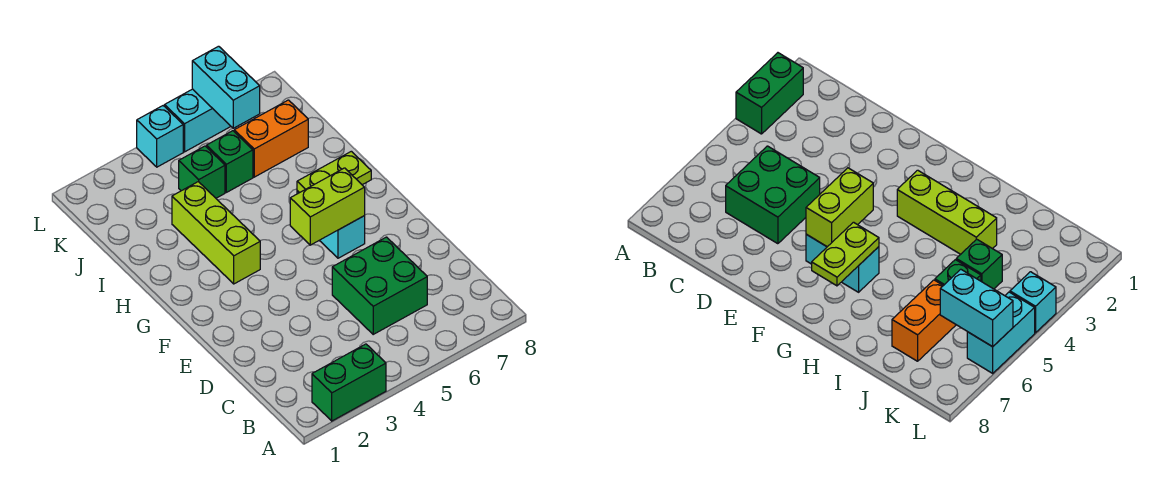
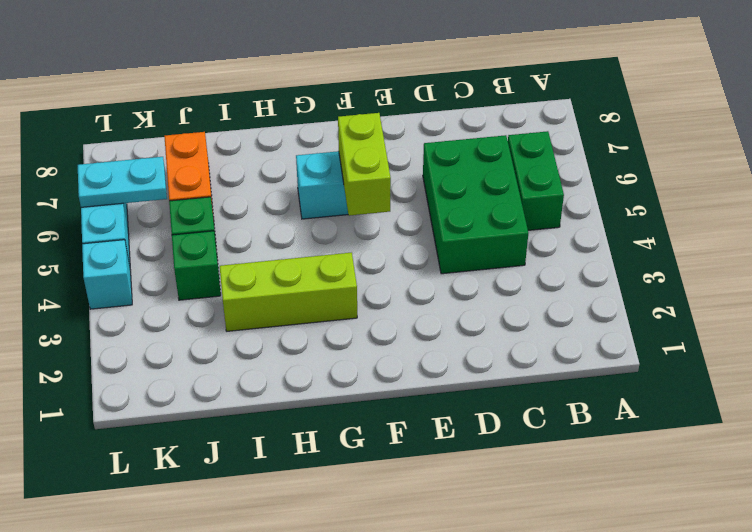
green 1x2 brick [312,344,386,421] -> green 1x2 brick moved to [508,131,564,230]
green 2x2 brick [332,237,427,334] -> green 2x3 brick [423,135,528,274]
lime 1x2 plate [297,151,371,193] -> none
cyan 1x2 brick [192,46,260,128] -> cyan 1x2 plate [78,157,167,207]

